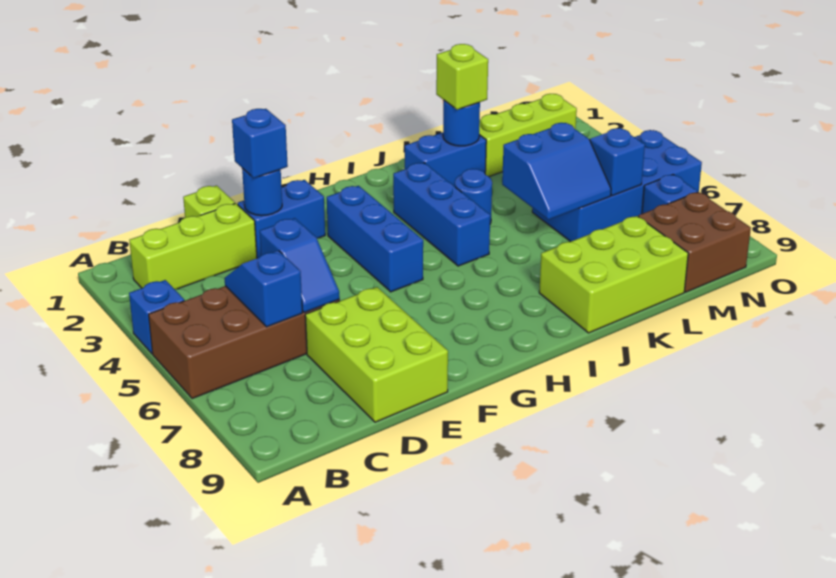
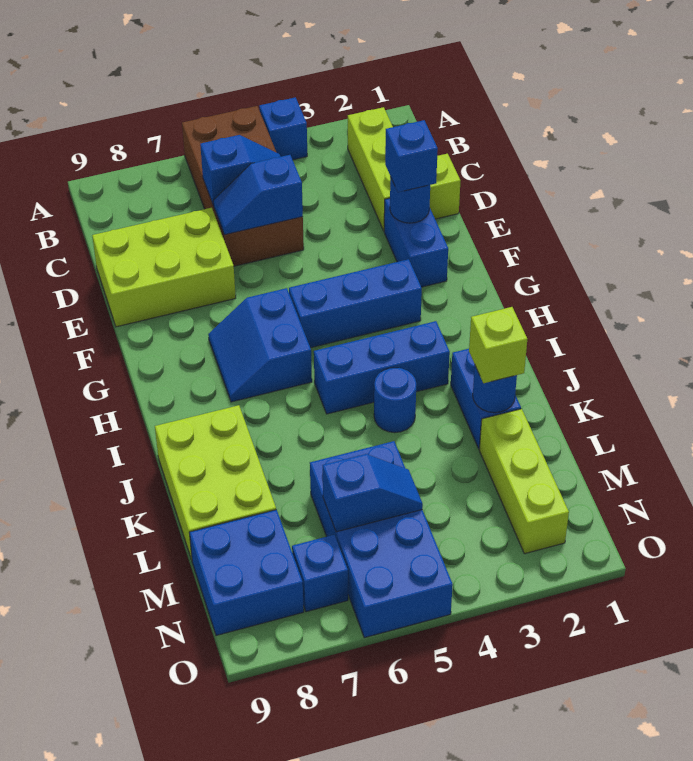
blue 2x2 slope [502,123,611,220] -> blue 2x2 slope moved to [208,288,312,402]
brown 2x2 brick [638,192,751,292] -> blue 2x2 brick [189,510,304,636]

